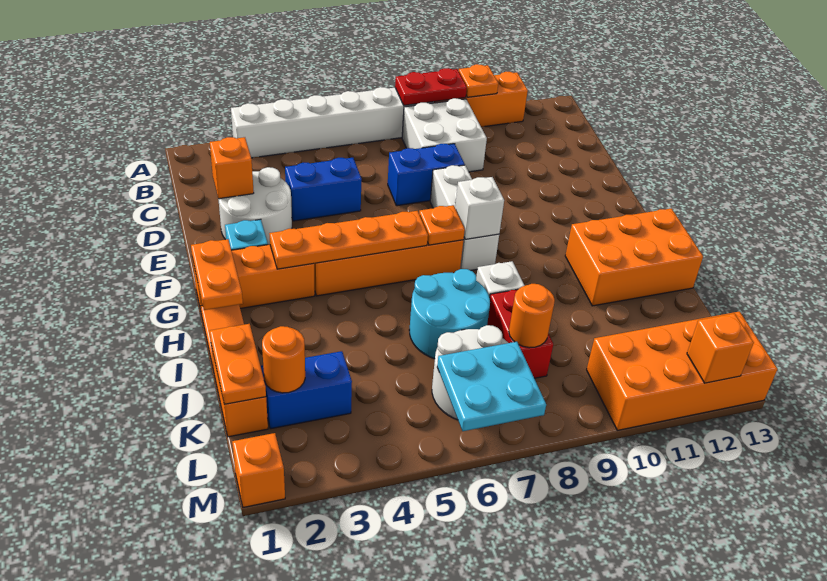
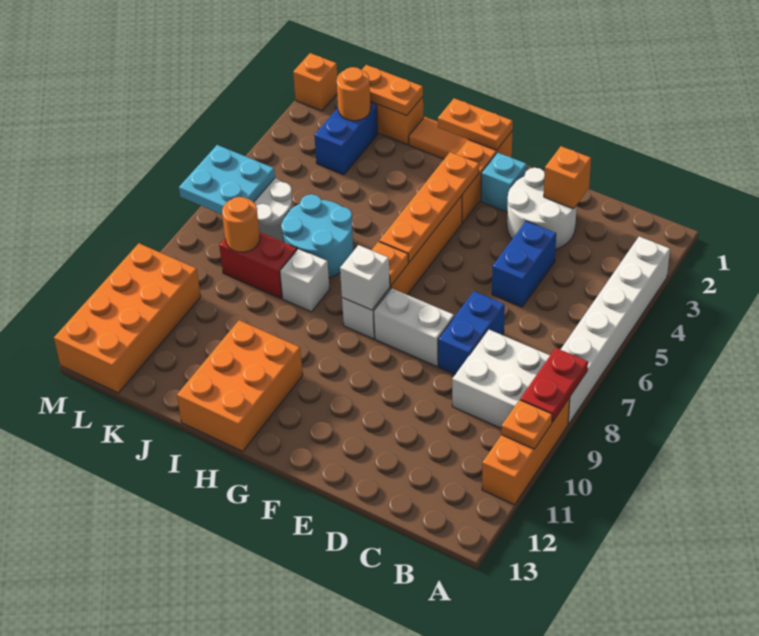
orange 1x1 brick [687,313,754,383] -> none

